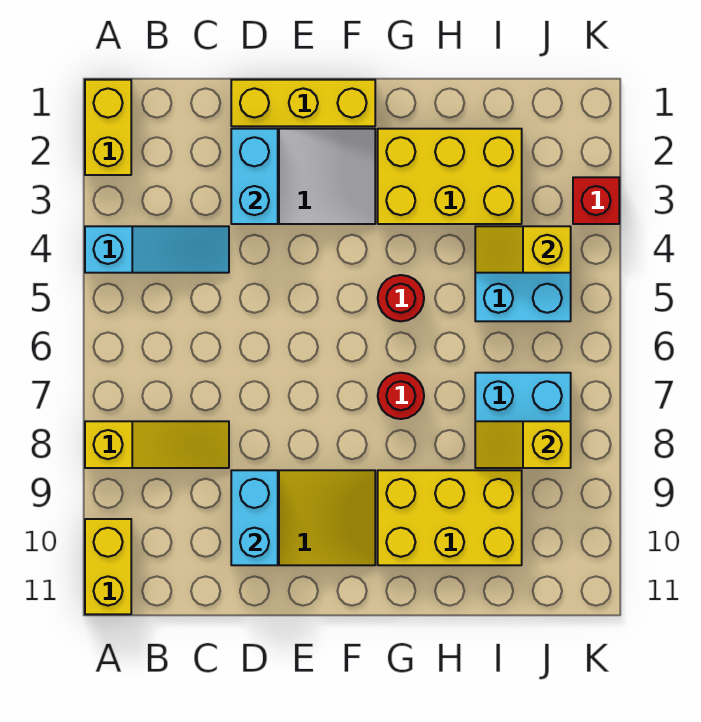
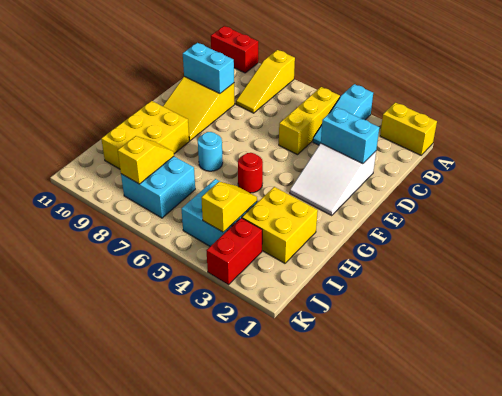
yellow 1x2 brick [85,519,131,614] -> red 1x2 brick [211,26,258,73]
yellow 1x3 brick [231,80,375,126] -> yellow 1x3 brick moved to [279,87,340,155]
yellow 2x3 brick [378,129,522,224] -> yellow 2x2 brick [242,187,318,263]
red 1x1 round brick [378,373,424,419] -> cyan 1x1 round brick [198,132,223,171]
red 1x1 brick [573,177,619,224] -> red 1x2 brick [206,218,262,285]

